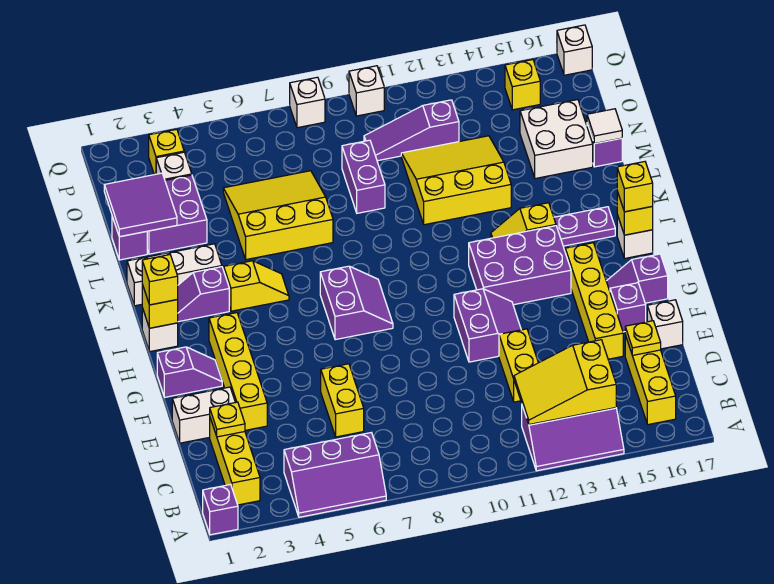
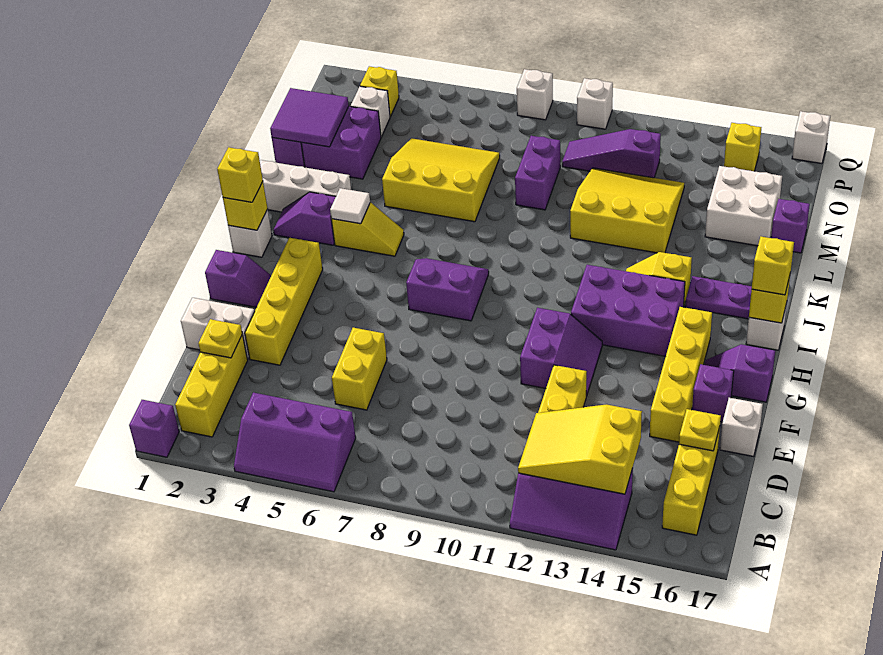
purple 2x2 slope [320,266,393,340] -> purple 2x2 slope turned to [406,258,489,321]
white 1x1 tile [587,109,622,144] -> white 1x1 tile moved to [330,188,370,224]

